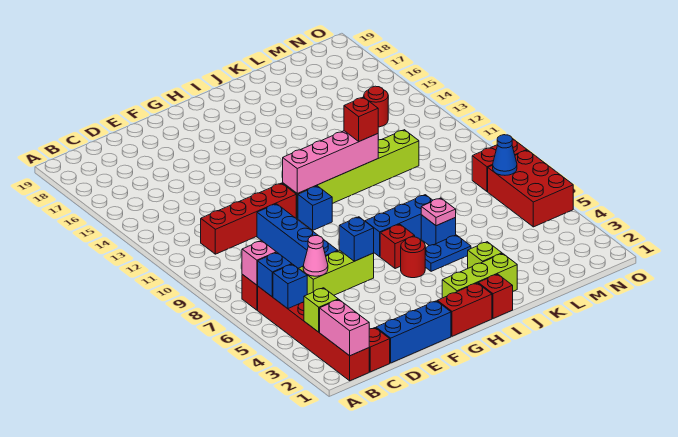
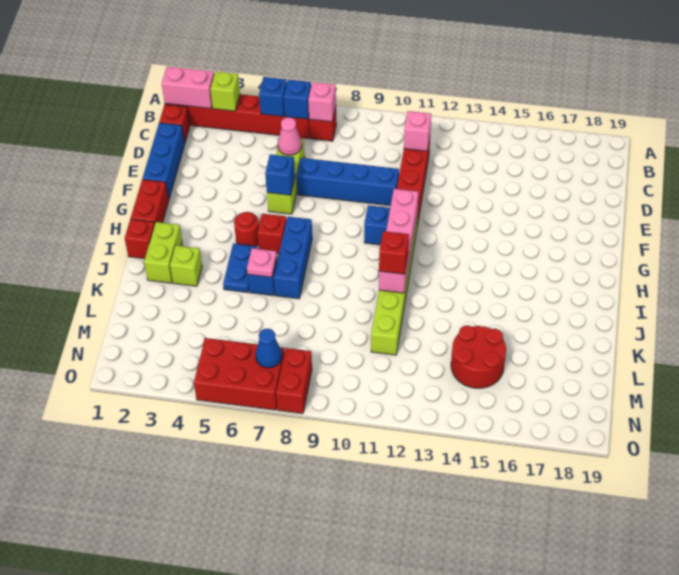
none -> pink 1x1 brick [404,111,431,151]
lime 1x3 brick [442,254,517,298] -> lime 1x2 brick [144,222,182,283]
red 1x1 round brick [364,86,388,127] -> red 2x2 round brick [451,325,506,388]

